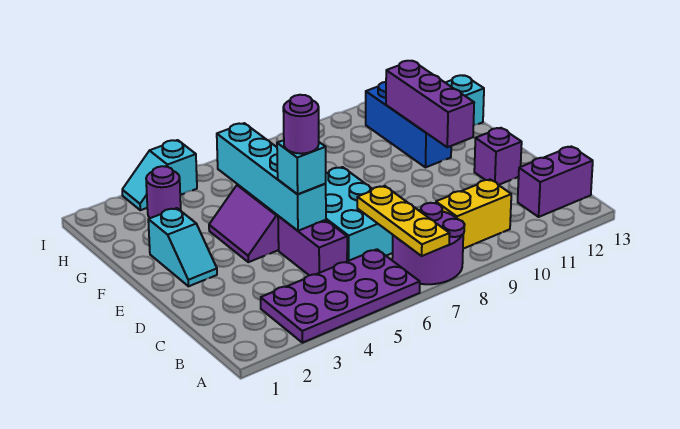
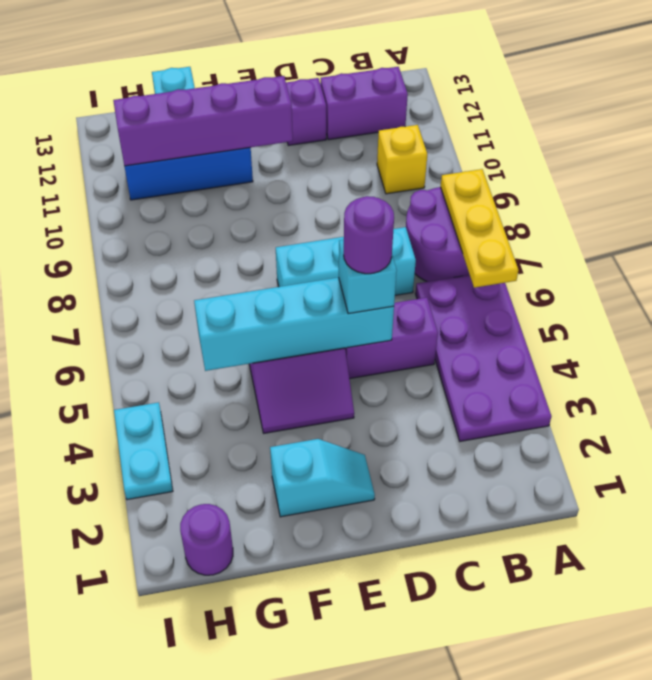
yellow 1x3 plate [357,186,450,256] -> yellow 1x3 plate turned to [441,169,518,288]
yellow 1x2 brick [436,179,511,249] -> yellow 1x1 brick [377,125,427,194]
purple 1x2 brick [518,146,593,217] -> purple 1x2 brick turned to [321,67,408,140]
cyan 2x3 brick [325,167,393,261] -> cyan 1x3 brick [276,227,416,295]
purple 1x3 brick [386,61,474,147] -> purple 1x4 brick [113,76,293,166]
purple 1x1 round brick [146,166,181,218] -> purple 1x1 round brick moved to [180,504,233,575]
cyan 1x2 slope [122,140,197,210] -> cyan 1x2 plate [114,402,173,500]

